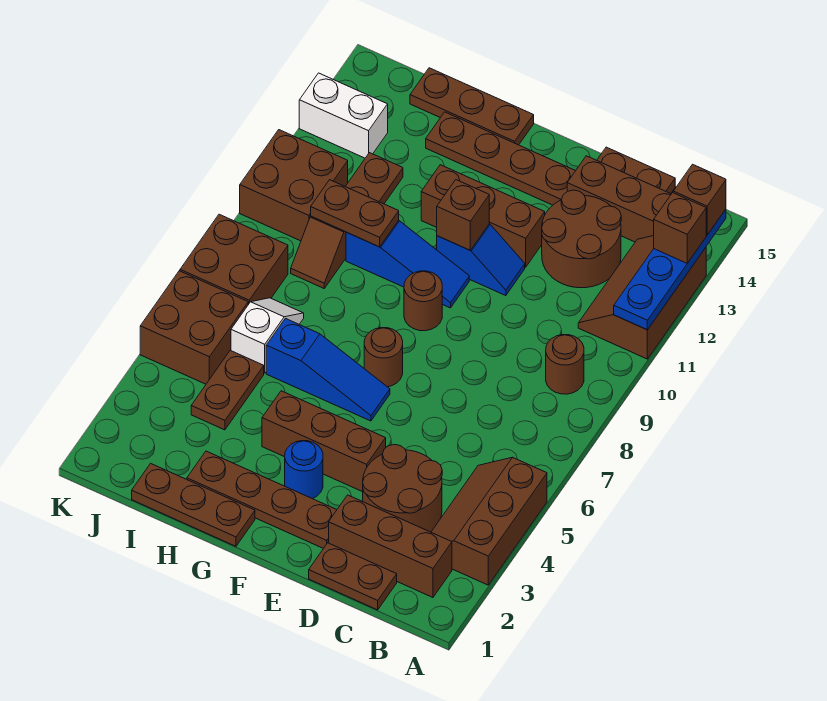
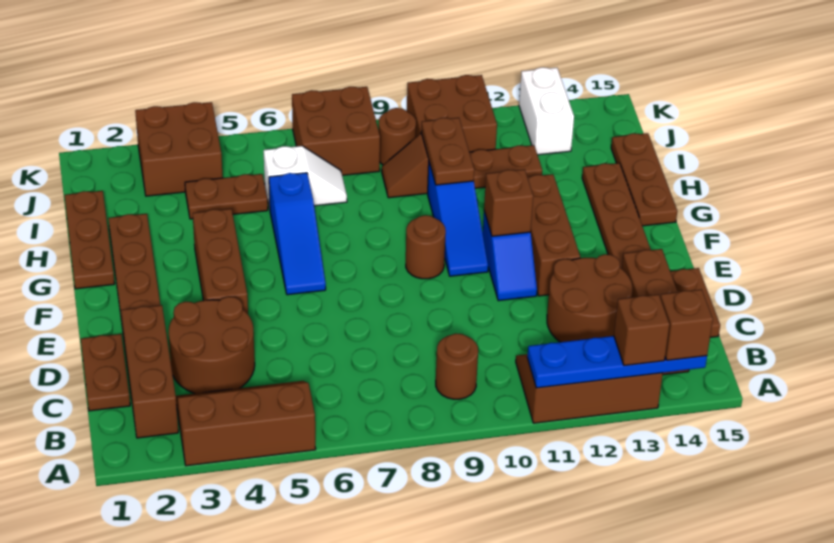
blue 1x1 round brick [285,441,323,499] -> none
brown 1x1 round brick [364,328,403,387] -> brown 1x1 round brick moved to [379,108,416,165]
brown 2x2 brick [140,271,248,384] -> brown 2x2 brick moved to [135,102,223,196]

